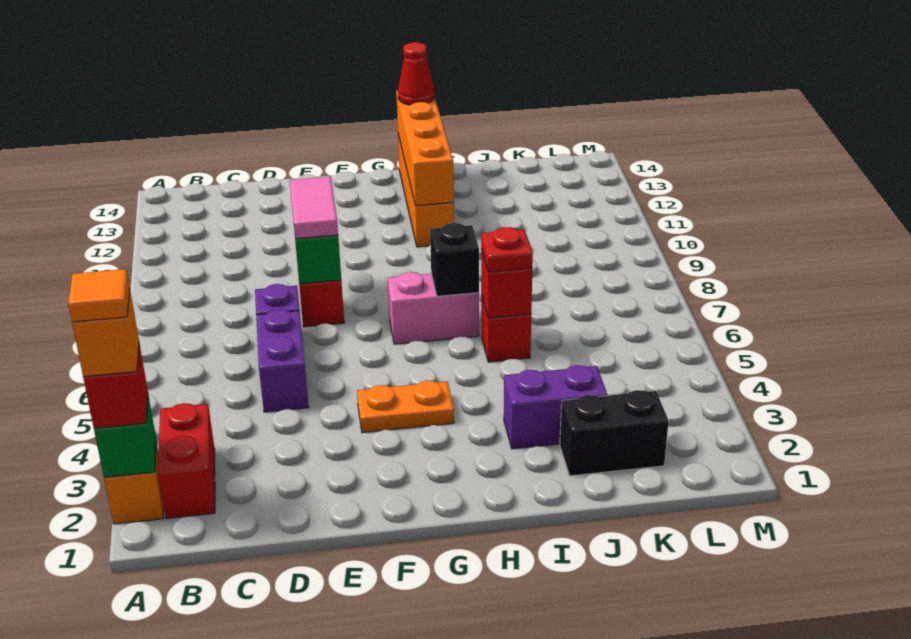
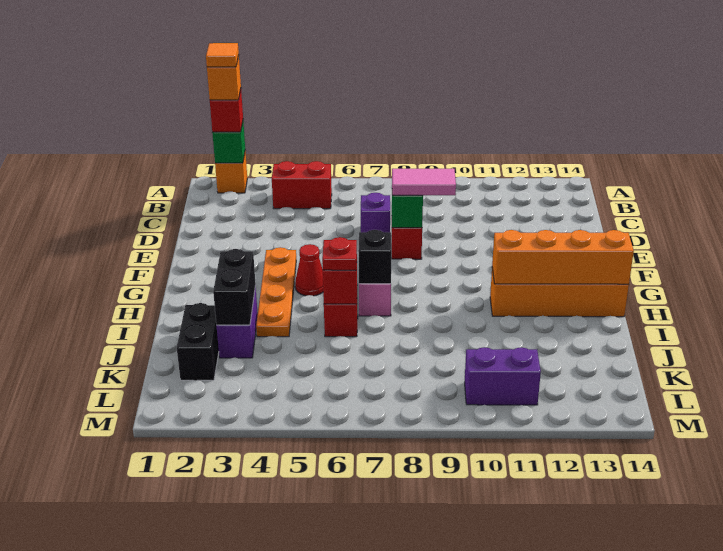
red 1x2 brick [158,403,215,518] -> red 1x2 brick moved to [272,161,332,209]
purple 1x2 brick [256,309,309,412] -> purple 1x2 brick moved to [465,347,541,405]
orange 1x2 plate [357,381,454,433] -> orange 1x4 plate [256,247,296,337]
red 1x1 cone [398,42,434,105] -> red 1x1 cone moved to [295,244,323,296]
none -> black 1x2 brick [213,249,256,325]

